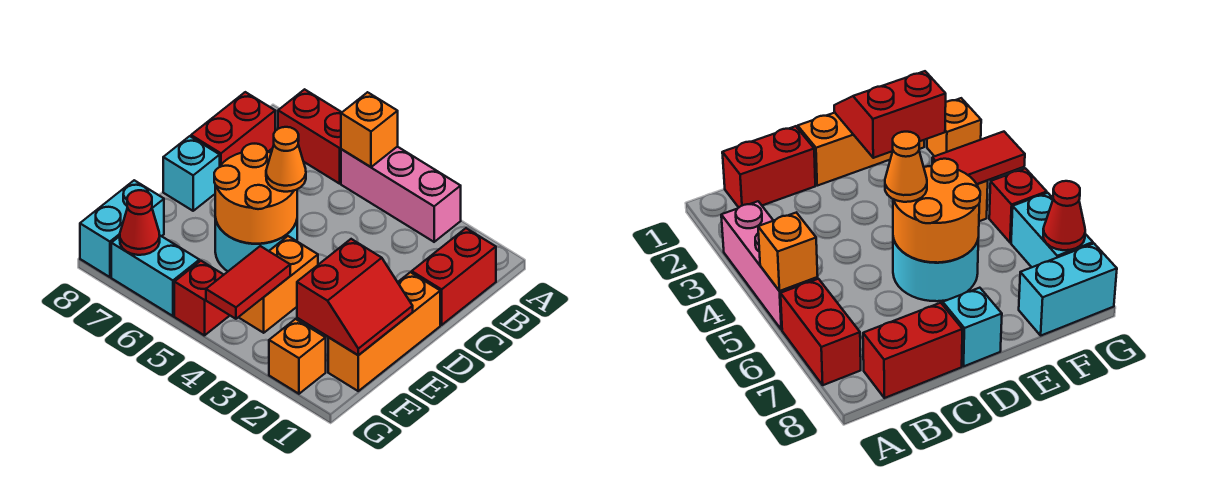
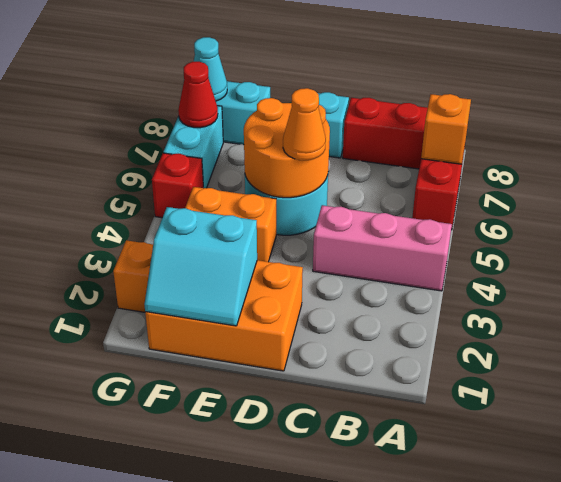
pink 1x3 brick [341,147,461,242] -> pink 1x3 brick turned to [313,205,452,291]
orange 1x1 brick [341,92,398,167] -> orange 1x1 brick moved to [421,94,471,164]
red 1x2 brick [412,228,496,325] -> none
orange 1x3 brick [328,272,440,391] -> orange 2x3 brick [145,260,303,371]
red 2x2 slope [297,239,413,355] -> cyan 2x2 slope [144,207,257,326]
red 1x2 tile [206,246,290,319] -> none
none -> cyan 1x1 cone [194,37,227,101]

